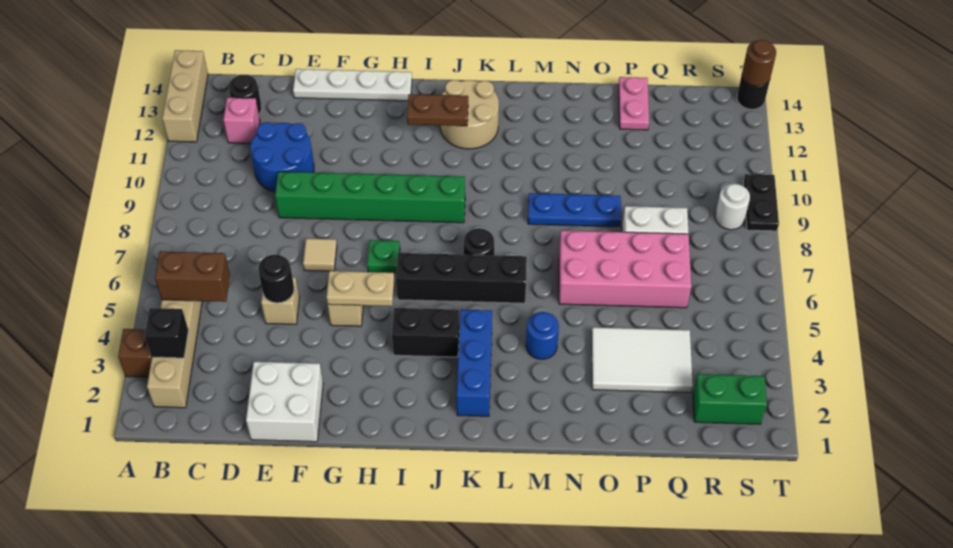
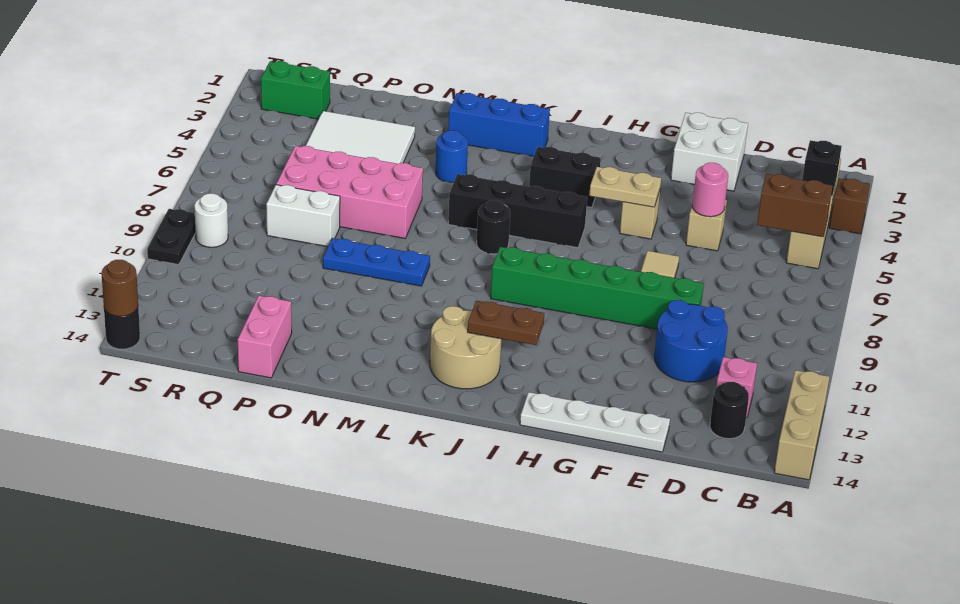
black 1x1 round brick [258,255,294,303] -> pink 1x1 round brick [692,163,728,217]
green 1x1 plate [367,240,400,273] -> none
blue 1x3 brick [457,310,492,416] -> blue 1x3 brick turned to [448,93,550,157]
pink 1x2 plate [618,77,649,130] -> pink 1x2 brick [238,296,292,378]

